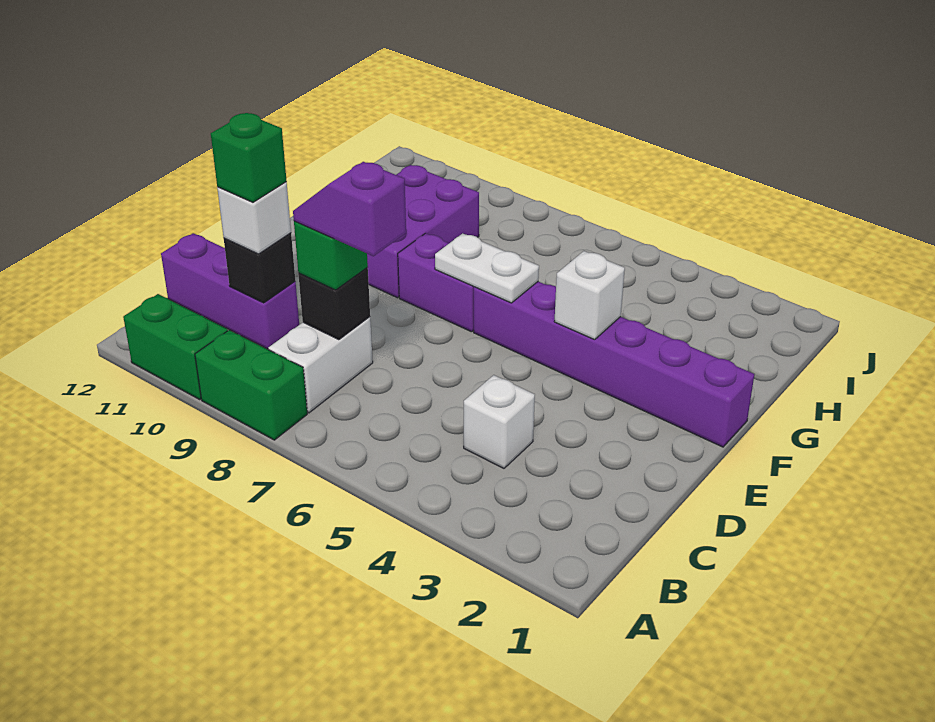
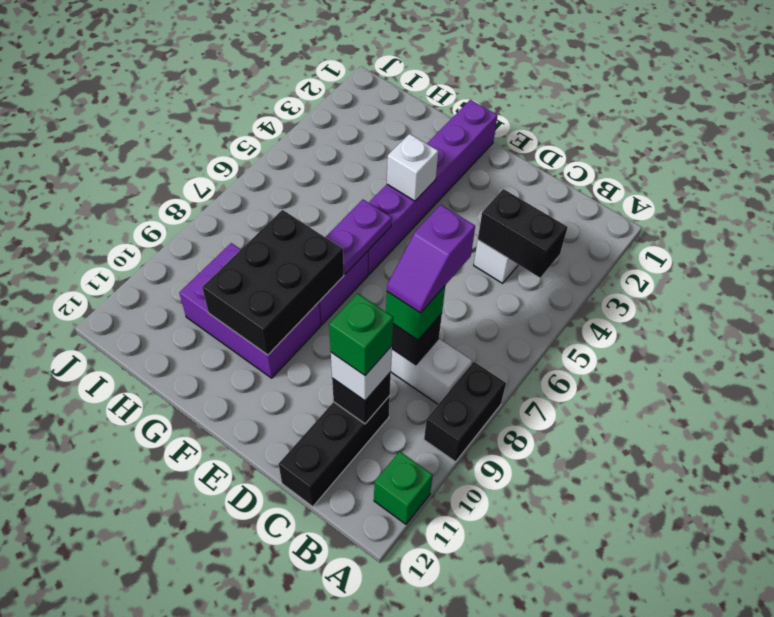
green 1x2 brick [195,330,307,440] -> black 1x2 brick [424,362,506,462]
green 1x2 brick [123,294,228,400] -> green 1x1 brick [374,451,433,524]
none -> black 1x2 brick [478,189,568,278]
purple 1x3 brick [161,233,299,349] -> black 1x3 brick [279,396,390,507]
white 1x2 plate [435,233,539,303] -> purple 1x2 plate [325,200,392,274]
none -> black 2x3 brick [202,210,344,355]

